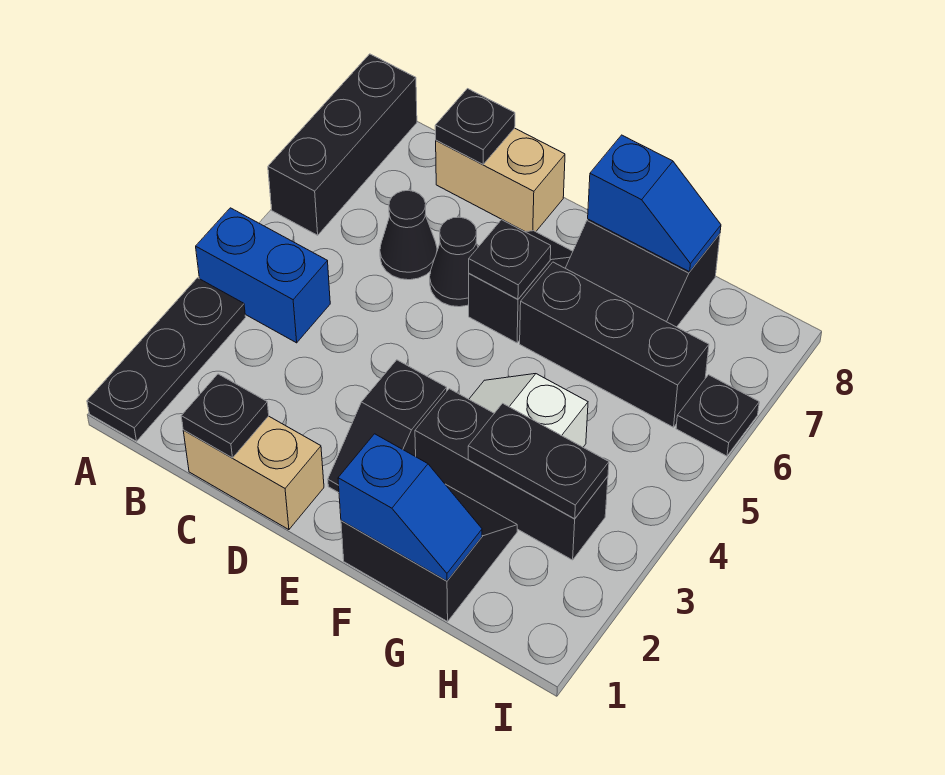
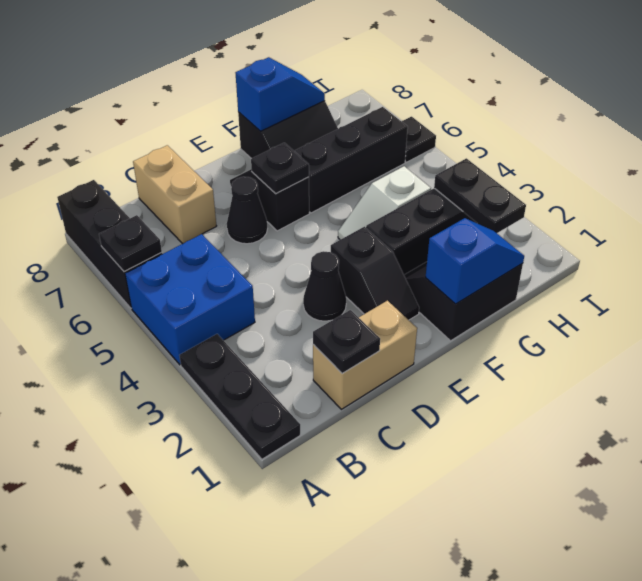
blue 1x2 brick [196,208,330,343] -> blue 2x2 brick [125,234,255,365]
black 1x1 cone [380,190,437,280] -> black 1x1 cone moved to [303,251,346,321]
tan 1x2 brick [436,128,565,232] -> tan 1x2 brick turned to [133,145,216,244]
black 1x1 plate [435,89,515,164] -> black 1x1 plate moved to [99,215,162,272]
black 1x2 plate [468,403,609,519] -> black 1x2 plate turned to [434,158,526,233]

